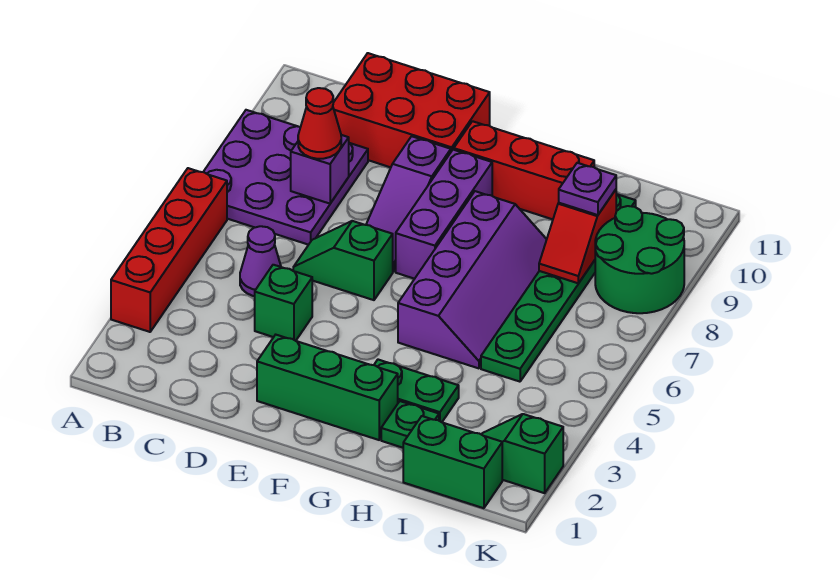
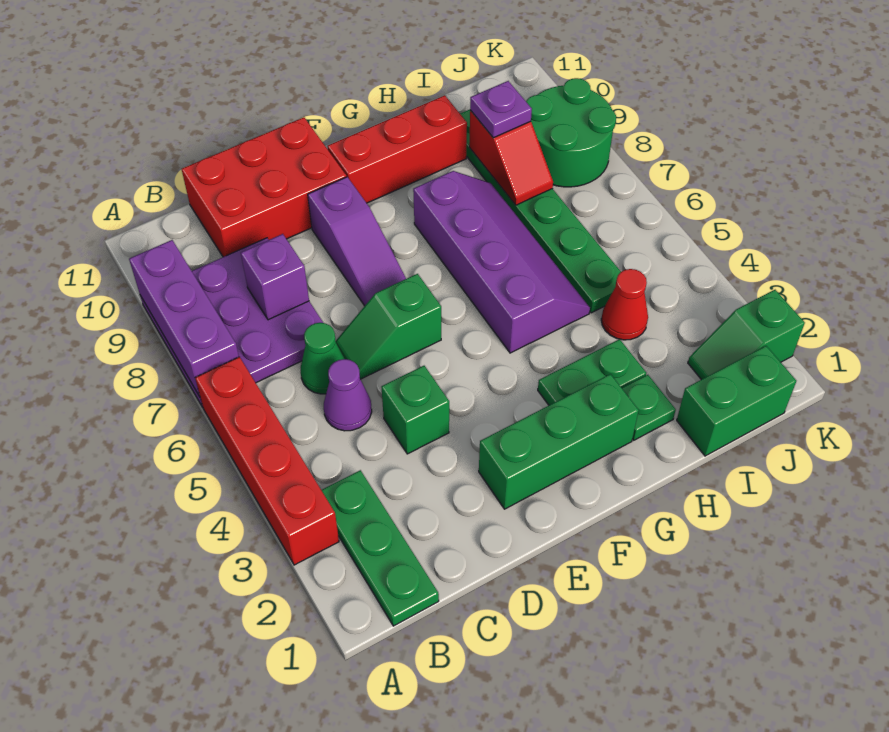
none -> green 1x3 plate [322,470,439,626]
none -> green 1x1 cone [301,323,344,394]
red 1x1 cone [298,88,341,159] -> red 1x1 cone moved to [601,269,648,340]
purple 1x3 brick [396,150,492,279] -> purple 1x3 brick moved to [129,240,239,397]

